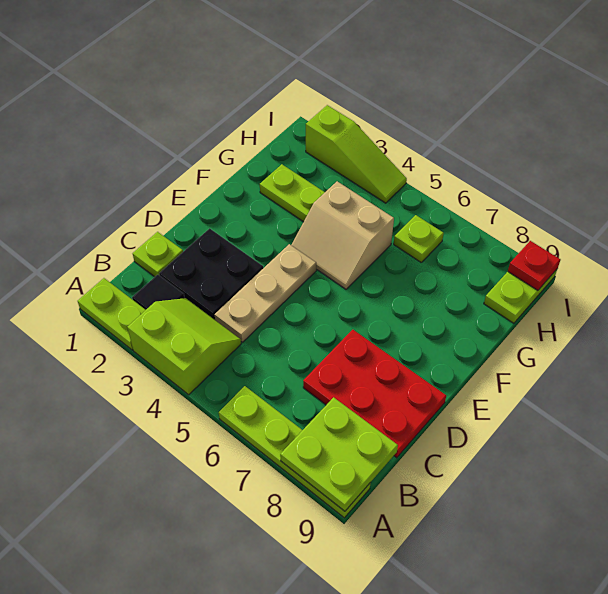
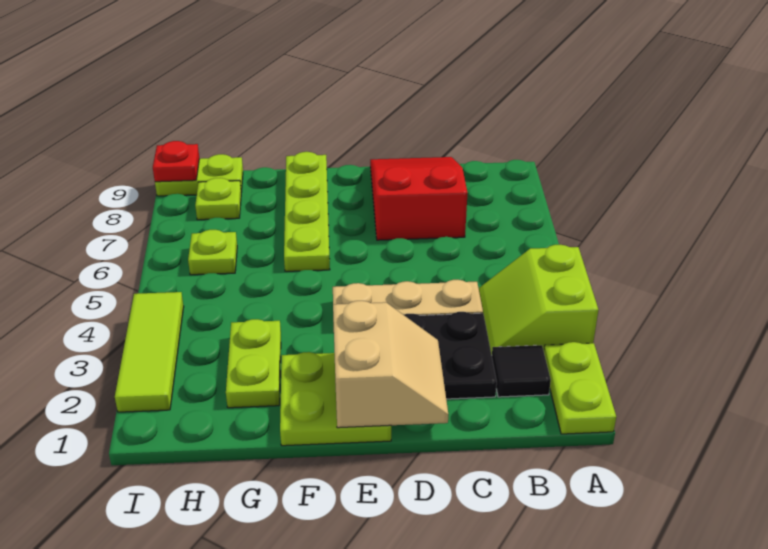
lime 1x4 plate [219,386,370,518] -> lime 1x4 plate moved to [284,152,330,271]
lime 2x2 plate [280,397,398,511] -> lime 2x2 plate moved to [280,352,391,446]
lime 1x1 plate [133,232,183,277] -> lime 1x1 plate moved to [195,178,241,220]
red 2x3 plate [303,330,446,458] -> red 2x3 slope [370,157,468,240]
tan 2x2 slope [291,181,394,289] -> tan 2x2 slope moved to [333,301,448,428]
lime 1x3 slope [306,105,407,203] -> lime 1x3 tile [115,292,184,412]

